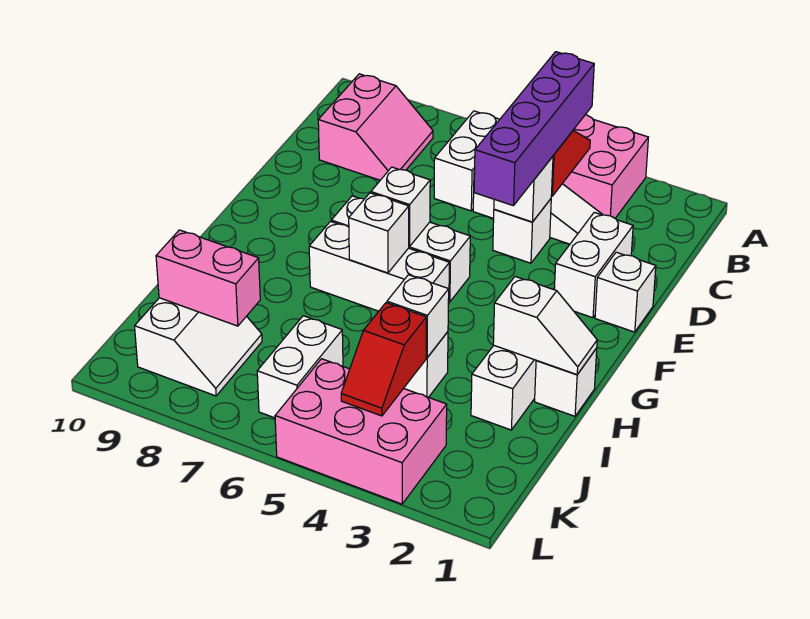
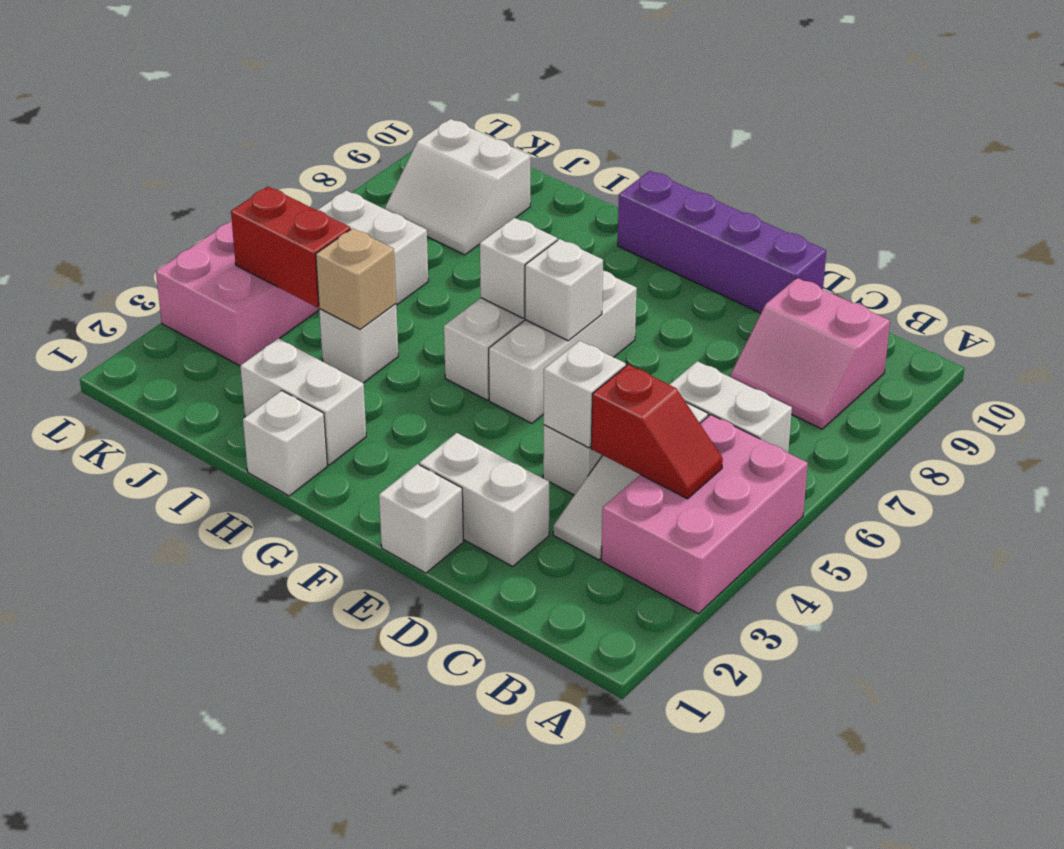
purple 1x4 brick [474,52,594,206] -> purple 1x4 brick moved to [618,171,826,313]
white 1x2 slope [493,277,597,374] -> none
white 1x1 brick [387,275,449,358] -> tan 1x1 brick [316,228,396,329]
red 1x2 slope [341,303,426,416] -> red 1x2 brick [231,187,351,307]
pink 1x2 brick [156,230,260,326] -> none

